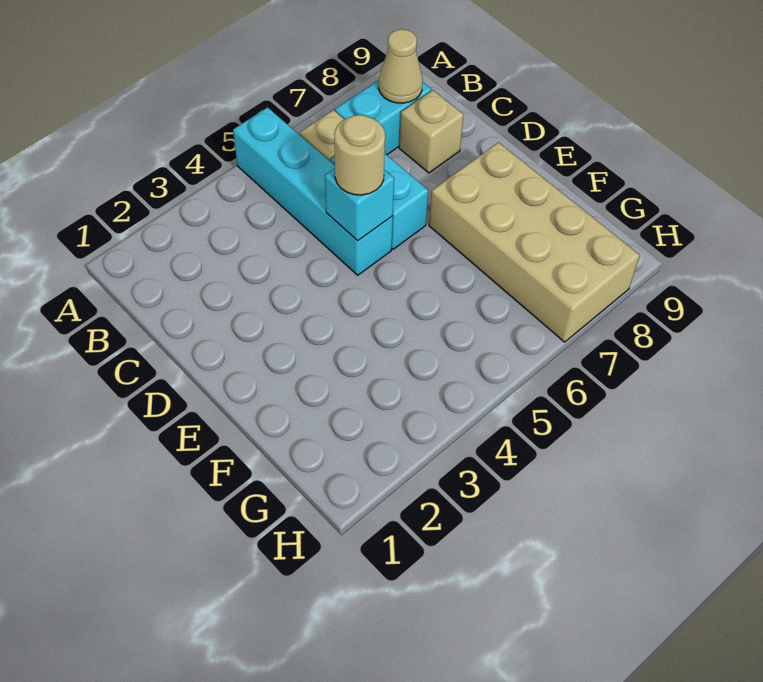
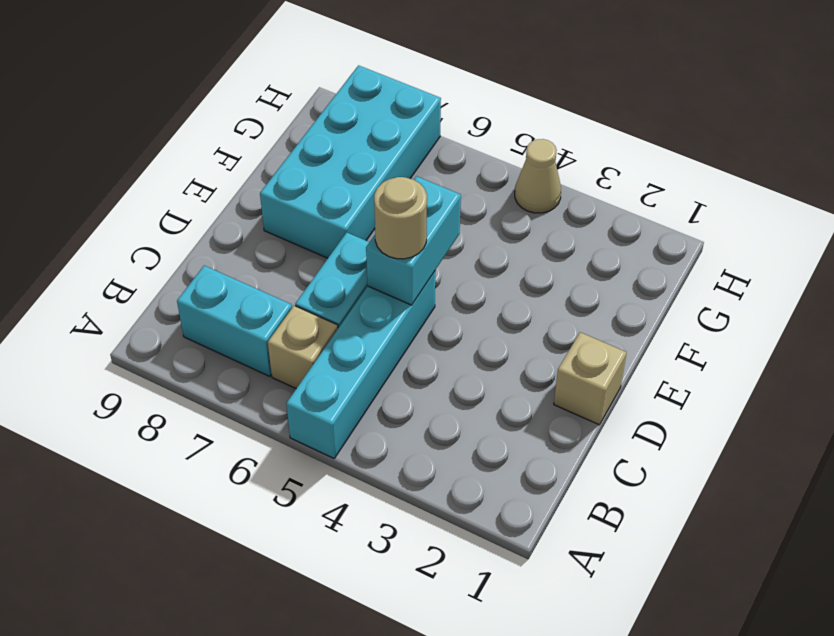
tan 1x1 cone [379,29,423,103] -> tan 1x1 cone moved to [515,139,561,213]
tan 1x1 brick [399,90,464,173] -> tan 1x1 brick moved to [554,332,627,425]
cyan 1x1 brick [325,168,394,241] -> cyan 1x2 brick [366,176,461,305]
tan 2x4 brick [429,142,640,342] -> cyan 2x4 brick [260,65,441,258]

